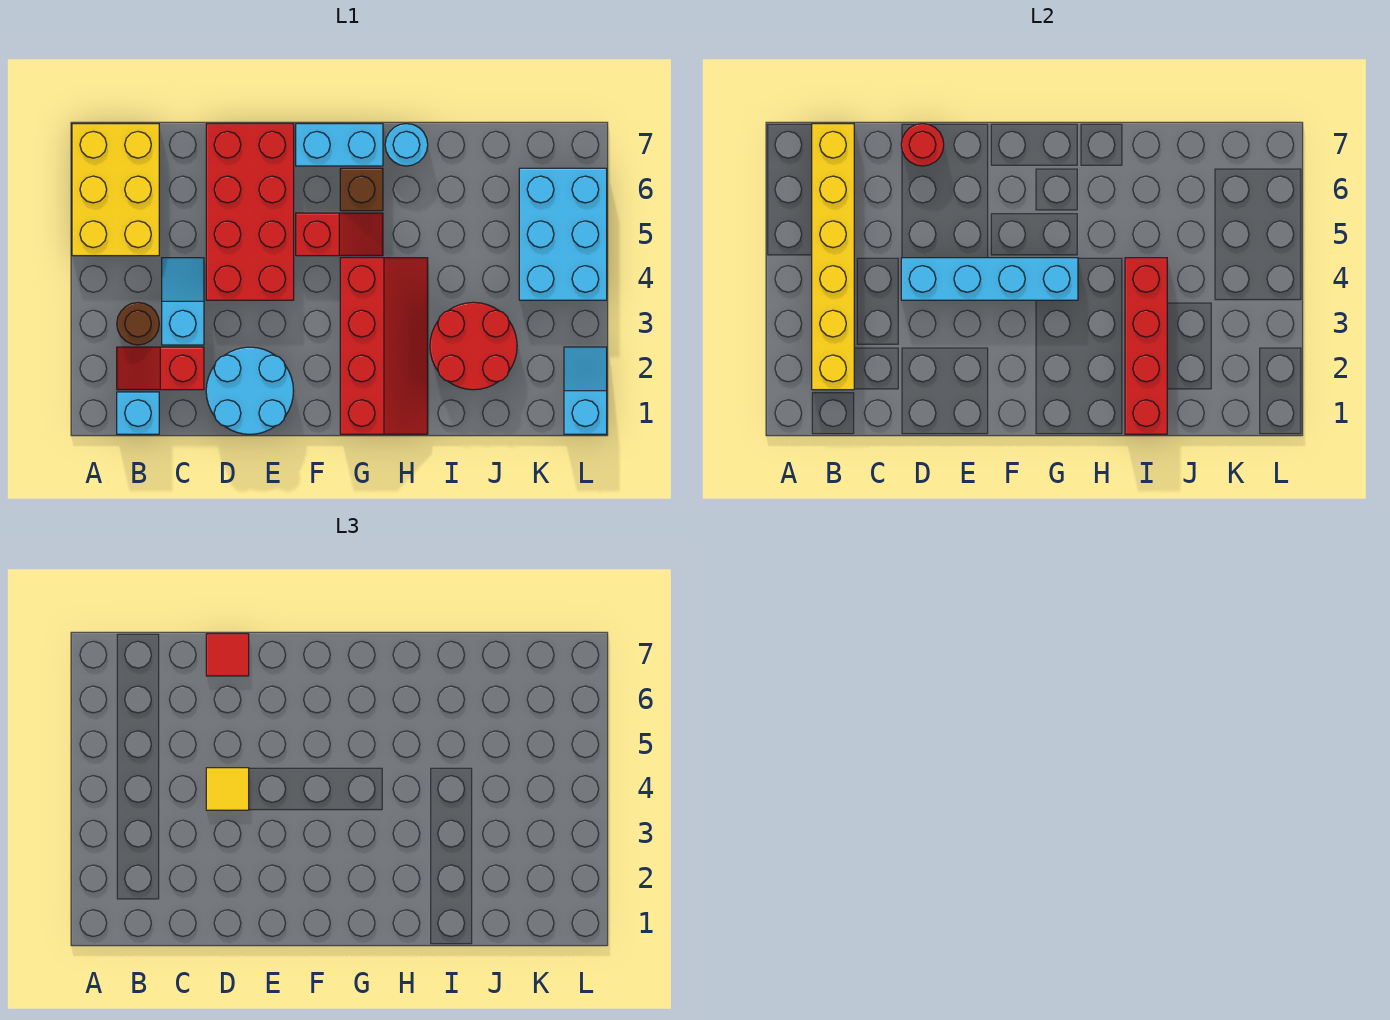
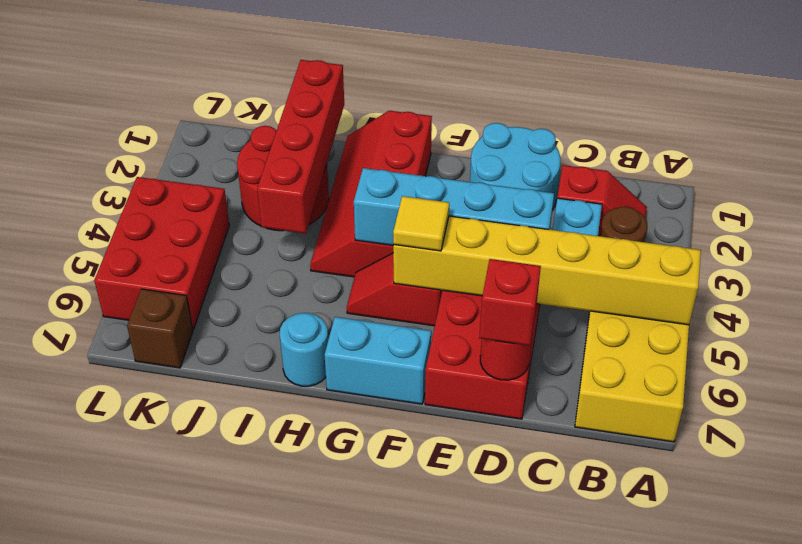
cyan 1x1 brick [117,392,159,434] -> none
yellow 1x6 brick [812,124,854,390] -> yellow 1x6 brick turned to [393,216,701,325]
yellow 1x1 tile [206,768,249,810] -> yellow 1x1 tile moved to [393,196,449,251]
red 1x1 tile [206,634,249,676] -> red 1x1 brick [479,259,541,346]
brown 1x1 brick [340,168,383,211] -> brown 1x1 brick moved to [127,289,193,368]
cyan 2x3 brick [519,168,607,300] -> red 2x3 brick [94,177,229,329]
cyan 1x2 slope [564,347,607,434] -> none

